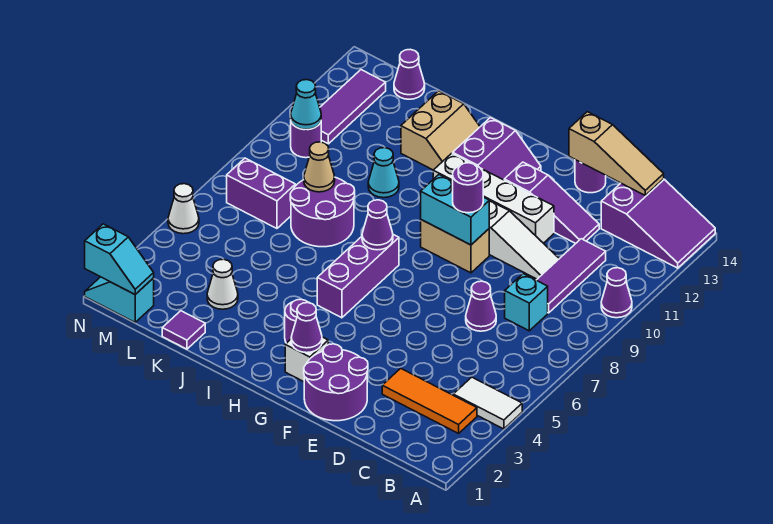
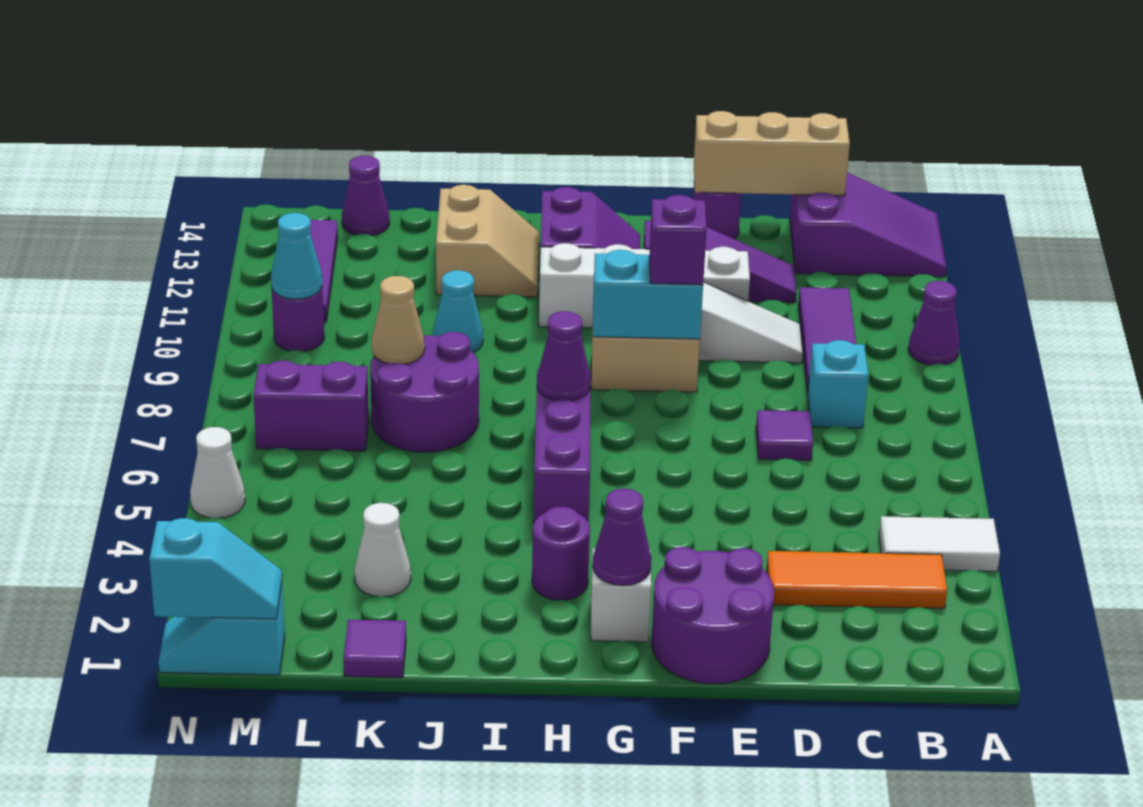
tan 1x3 slope [569,112,664,195] -> tan 1x3 brick [694,111,850,196]
purple 1x1 cone [466,281,496,331] -> purple 1x1 tile [756,410,813,460]
purple 1x1 round brick [453,163,483,213] -> purple 1x1 brick [650,195,706,285]

